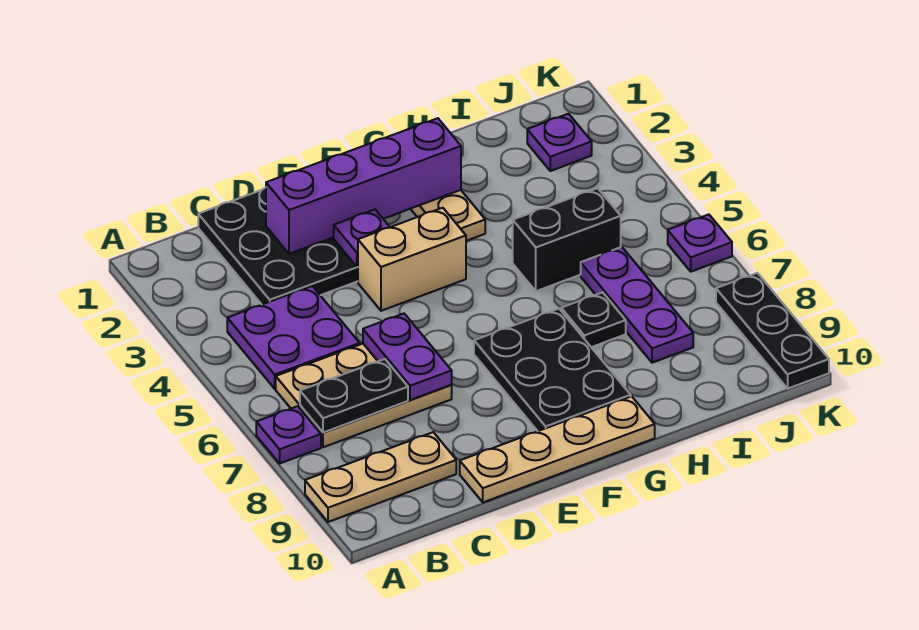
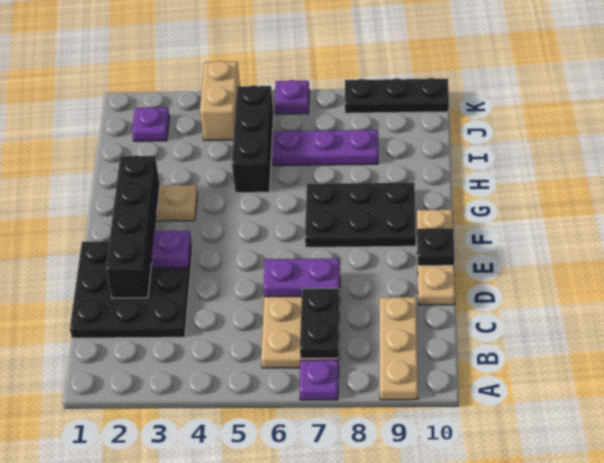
purple 2x2 plate [227,286,360,389] -> none
purple 1x4 brick [266,118,461,254] -> black 1x4 brick [106,156,160,298]
tan 1x4 plate [460,396,655,502] -> tan 1x3 plate [417,210,455,305]
tan 1x2 brick [358,208,466,311] -> tan 1x2 brick moved to [200,61,240,140]
black 1x2 brick [513,188,621,291] -> black 1x3 brick [232,85,274,193]
black 1x1 plate [561,292,626,347] -> black 1x1 plate moved to [417,228,454,266]

